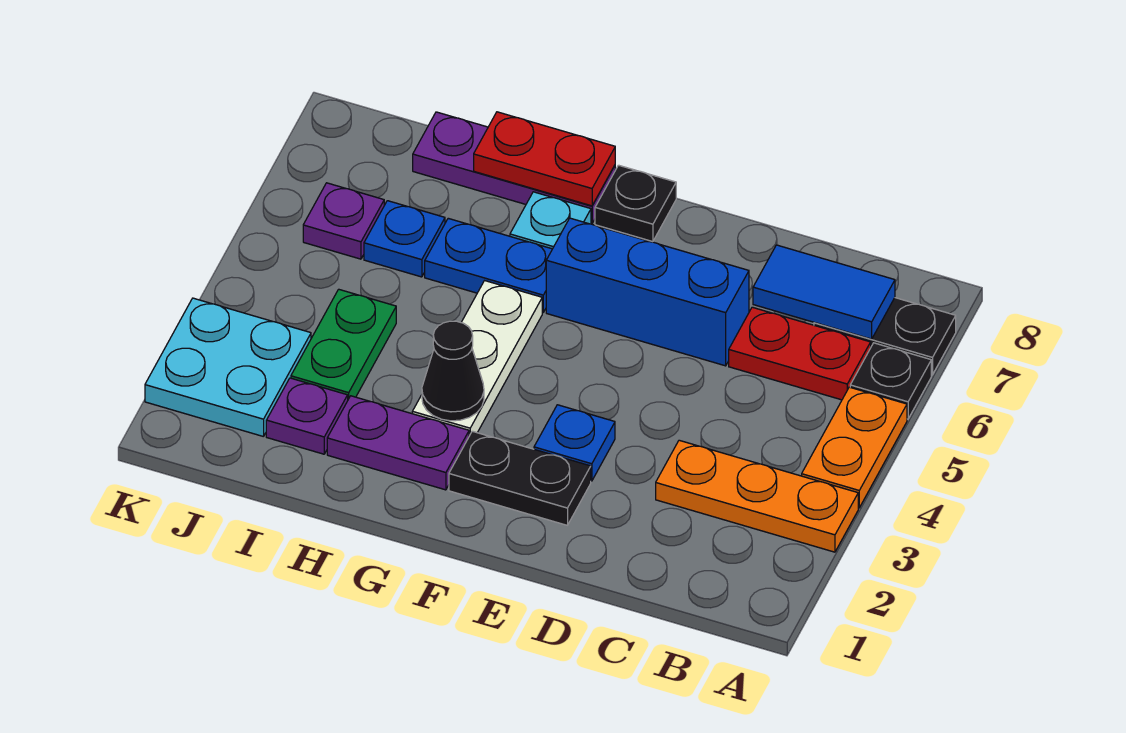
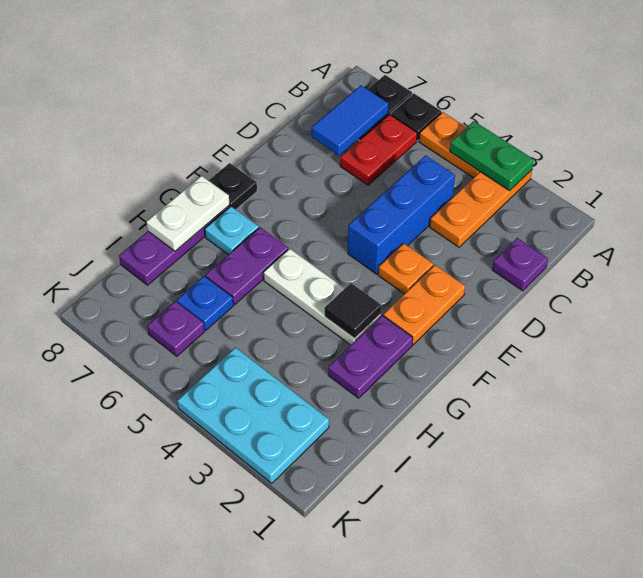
blue 1x3 brick [546,218,749,366] -> blue 1x3 brick moved to [348,155,455,274]
black 1x2 plate [449,431,591,525] -> orange 1x2 plate [383,265,465,345]
blue 1x1 plate [534,405,615,481] -> orange 1x1 plate [378,243,433,294]
black 1x1 cone [422,321,484,421] -> black 1x1 tile [325,283,381,339]
blue 1x2 plate [425,218,552,312] -> purple 1x2 plate [206,227,288,305]
red 1x2 plate [474,112,615,206] -> white 1x2 plate [147,176,230,251]
purple 1x1 plate [266,378,348,454] -> purple 1x1 plate moved to [492,238,548,291]
green 1x2 plate [291,289,396,399] -> green 1x2 plate moved to [450,121,534,191]
cyan 2x2 plate [145,298,311,437] -> cyan 2x3 plate [177,347,329,483]

